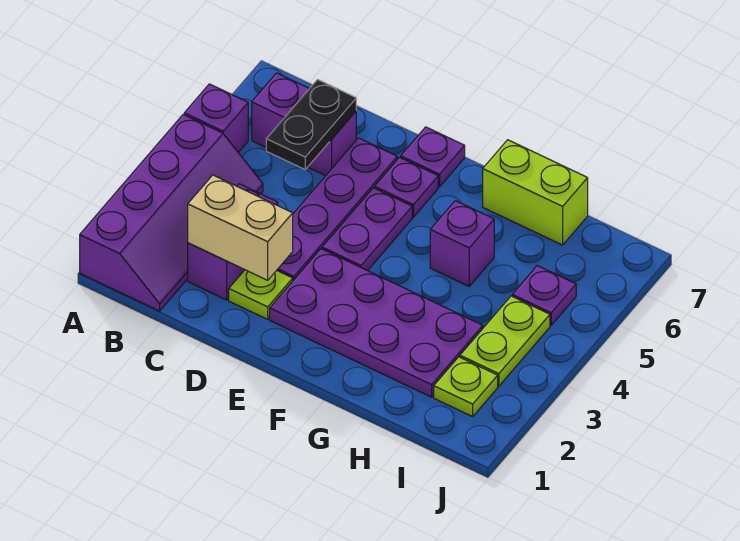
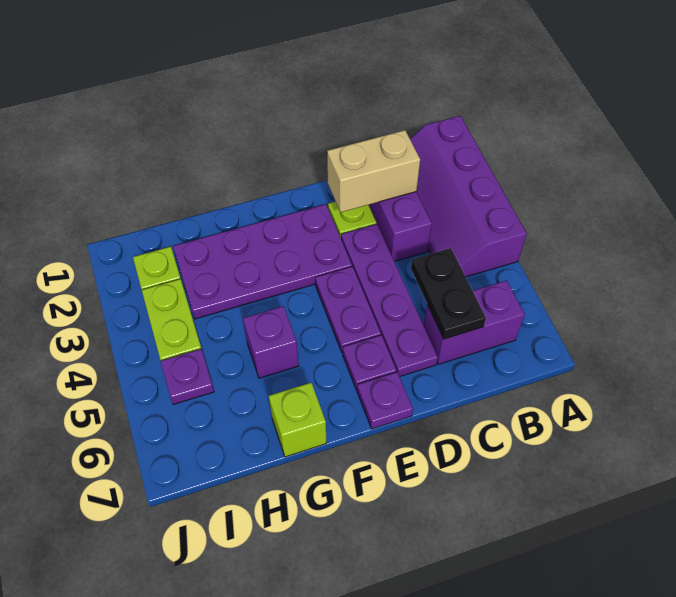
purple 1x1 brick [184,84,248,152] -> none
lime 1x2 brick [483,140,588,245] -> lime 1x1 brick [269,383,326,457]

